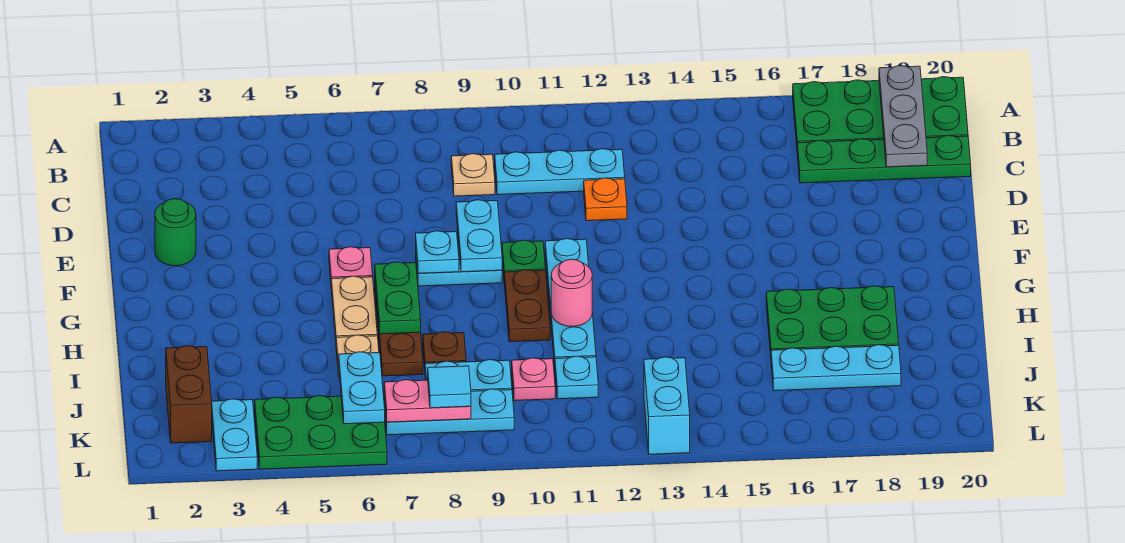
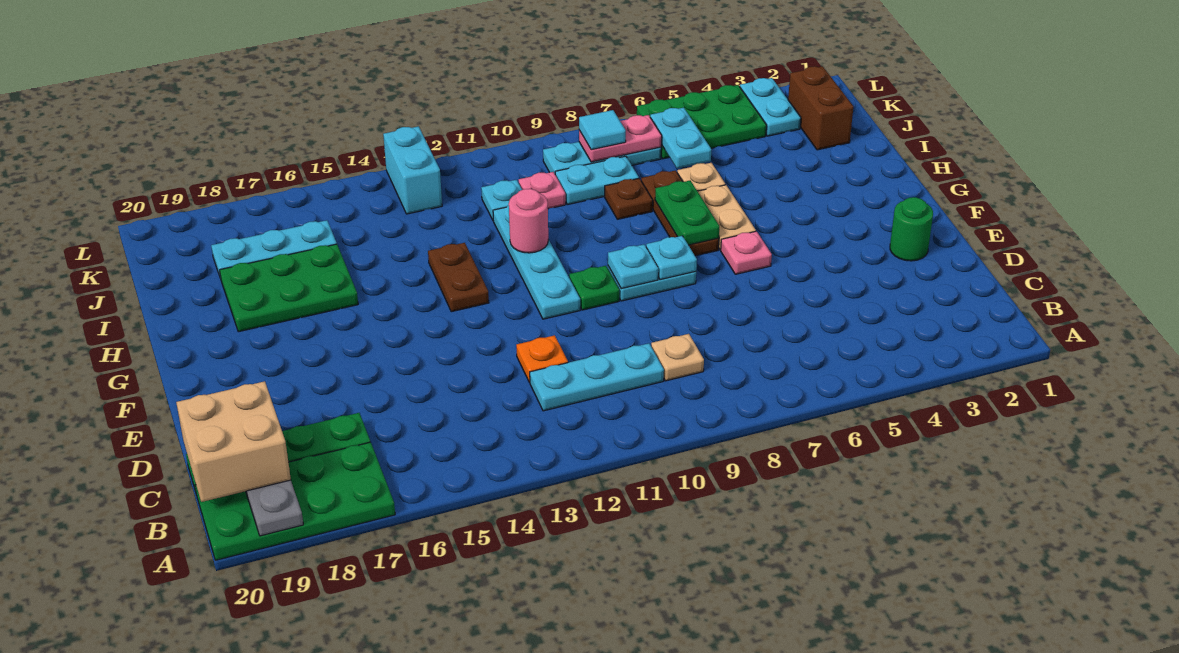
none -> tan 2x2 brick [176,381,291,502]
cyan 1x2 plate [456,200,502,272] -> cyan 1x1 plate [608,244,658,289]
brown 1x2 plate [504,270,550,342] -> brown 1x2 plate moved to [428,243,489,312]

